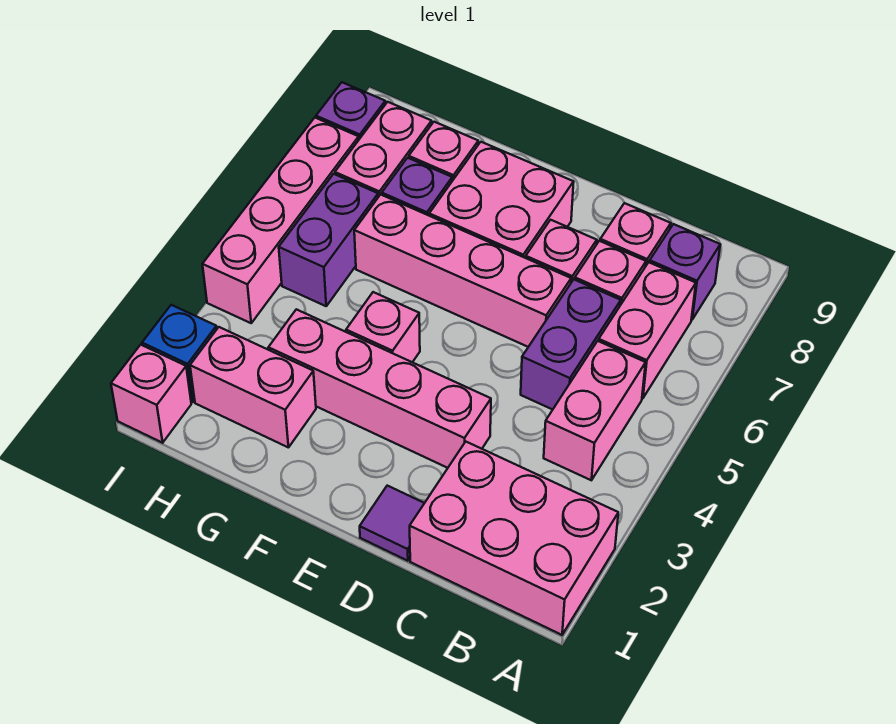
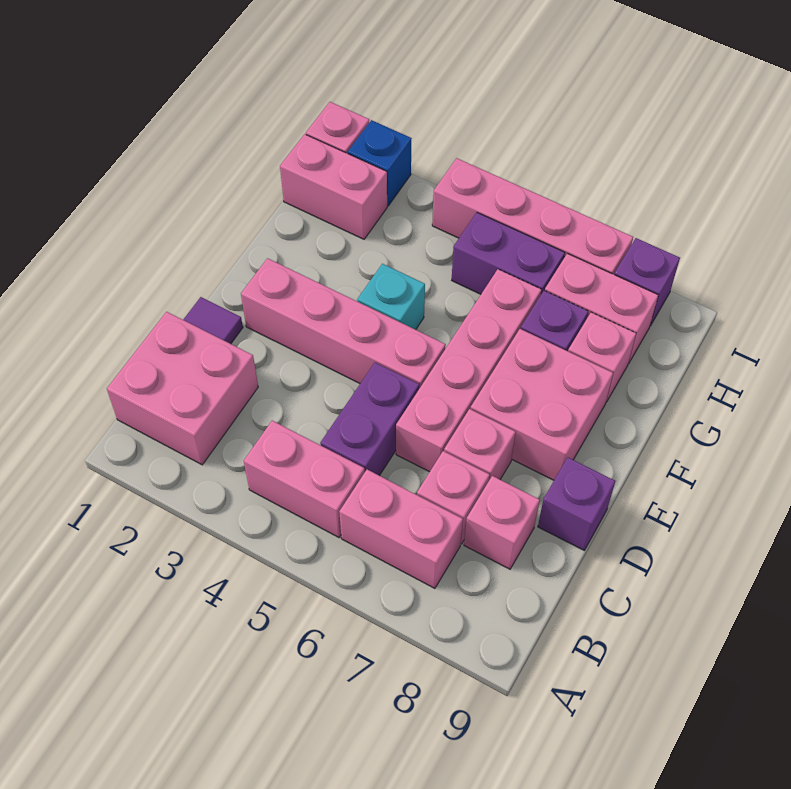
pink 2x3 brick [410,442,618,635] -> pink 2x2 brick [107,312,258,465]
purple 1x1 brick [650,224,720,320] -> purple 1x1 brick moved to [538,458,615,550]
purple 1x2 brick [521,279,621,410] -> purple 1x2 brick turned to [320,362,419,476]
pink 1x4 brick [268,309,491,468] -> pink 1x4 brick turned to [241,258,446,388]
pink 1x1 brick [346,292,420,362] -> cyan 1x1 brick [357,264,425,330]
pink 1x2 brick [190,327,316,448] -> pink 1x2 brick turned to [280,134,387,239]

